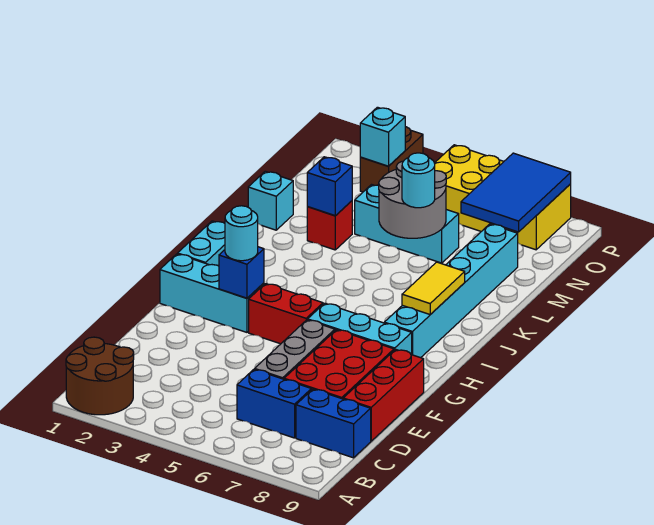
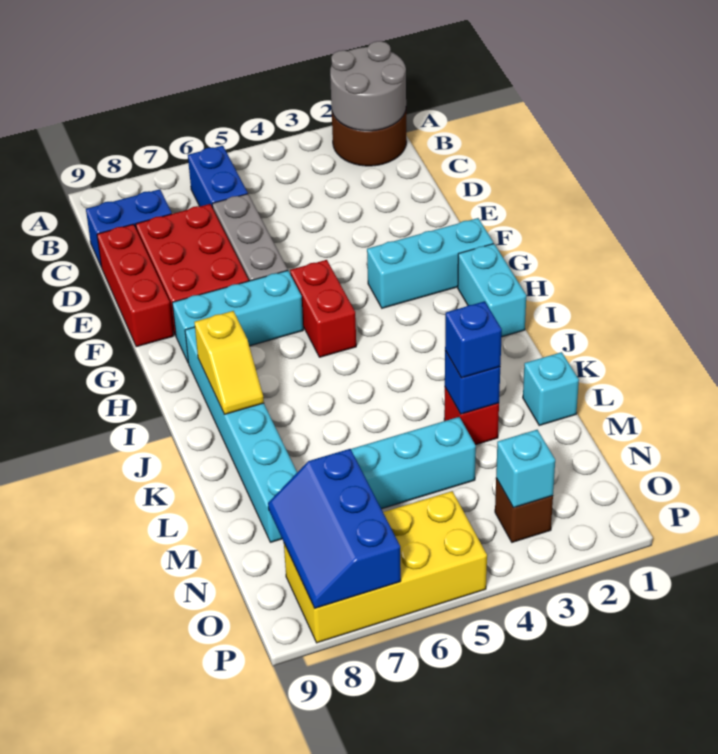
blue 1x2 brick [237,369,311,438] -> blue 1x2 brick turned to [188,146,248,208]
blue 1x1 brick [219,247,264,298] -> blue 1x1 brick moved to [445,301,502,378]
cyan 1x1 round brick [225,206,258,261] -> none
red 1x2 brick [249,284,323,344] -> red 1x2 brick turned to [290,260,356,357]
yellow 1x2 tile [402,262,465,314] -> yellow 1x2 slope [194,311,264,415]
grey 2x2 round brick [379,161,446,238] -> grey 2x2 round brick moved to [330,41,406,131]
cyan 1x1 round brick [402,153,435,208] -> none
blue 2x3 tile [461,153,571,232] -> blue 2x3 slope [268,449,401,608]
brown 1x2 brick [360,127,423,192] -> brown 1x1 brick [495,478,553,542]

